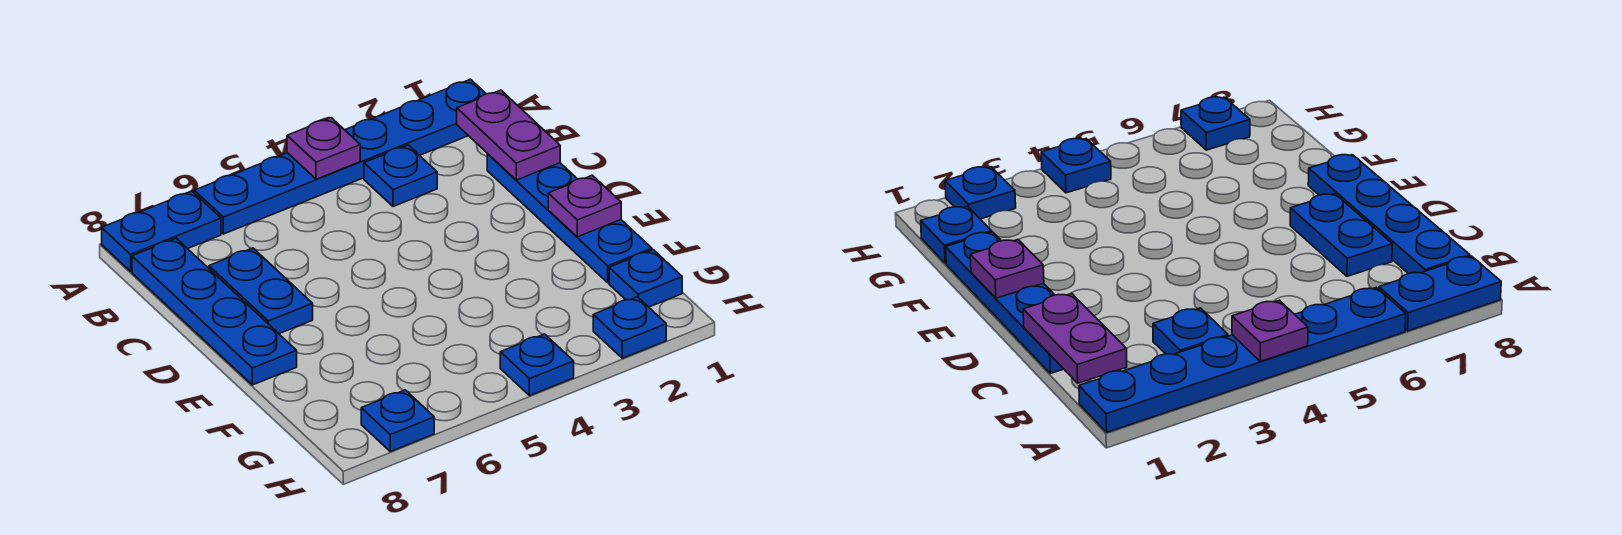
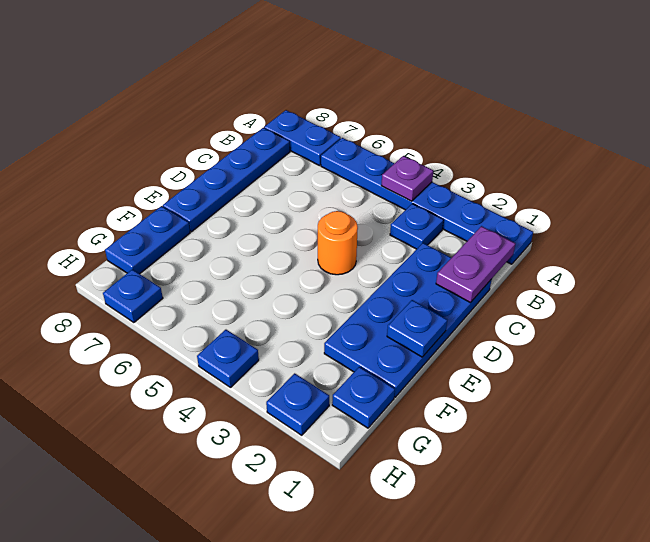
blue 1x4 plate [487,154,652,283] -> blue 2x4 plate [324,243,492,397]
blue 1x2 plate [209,248,313,334] -> blue 1x2 plate moved to [105,206,190,274]
none -> orange 1x1 round brick [318,211,358,275]
purple 1x1 plate [548,175,621,237] -> blue 1x1 plate [387,300,447,357]

